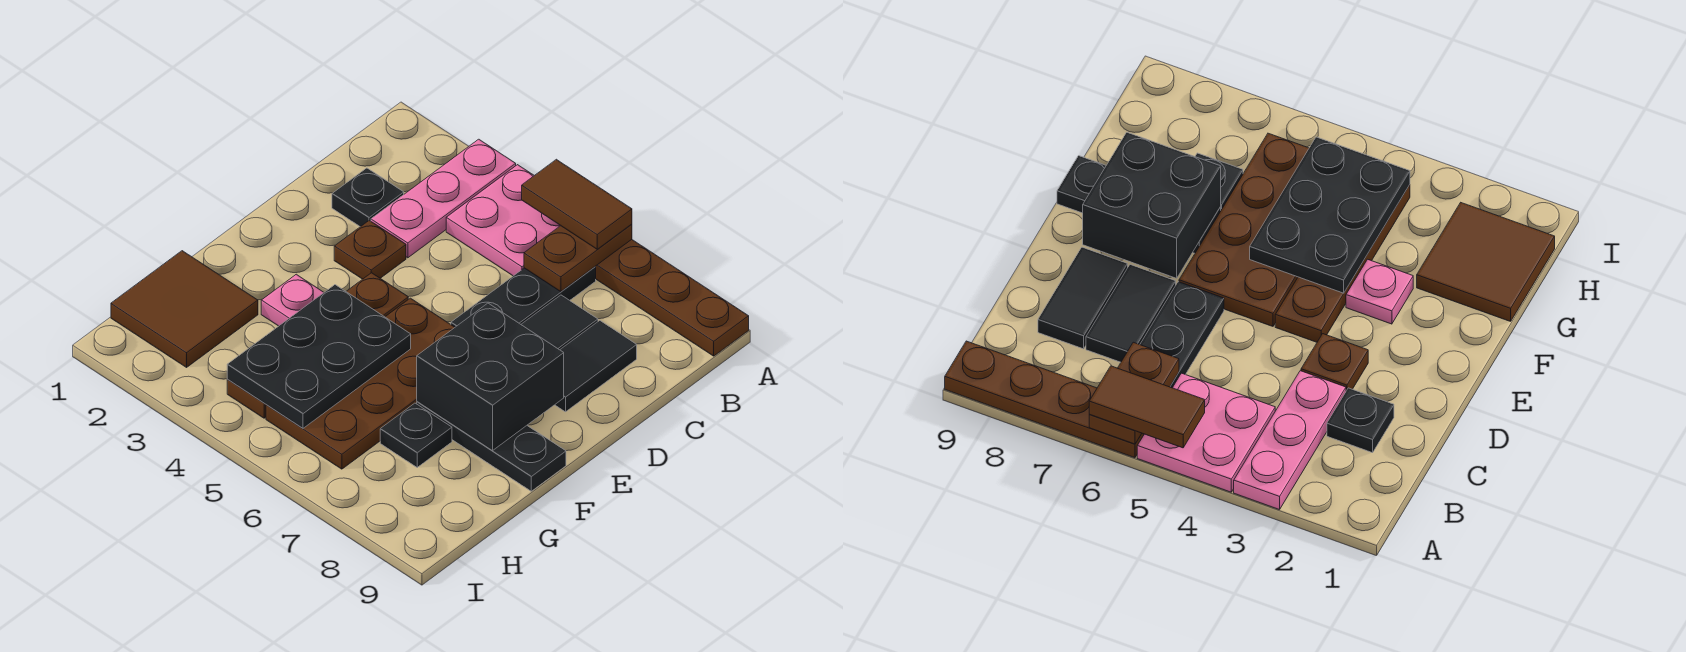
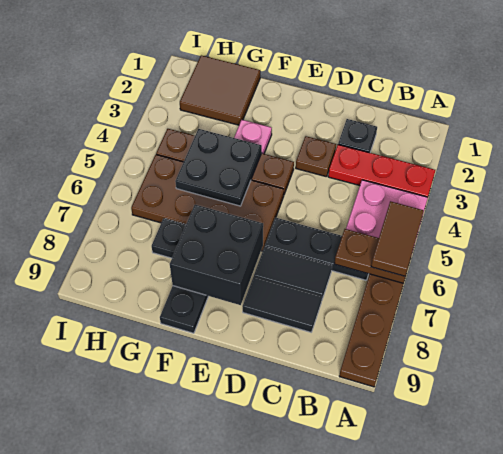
pink 1x3 plate [371,139,516,258] -> red 1x3 plate [328,145,435,197]
black 2x3 plate [227,285,411,428] -> black 2x2 plate [175,129,262,206]

